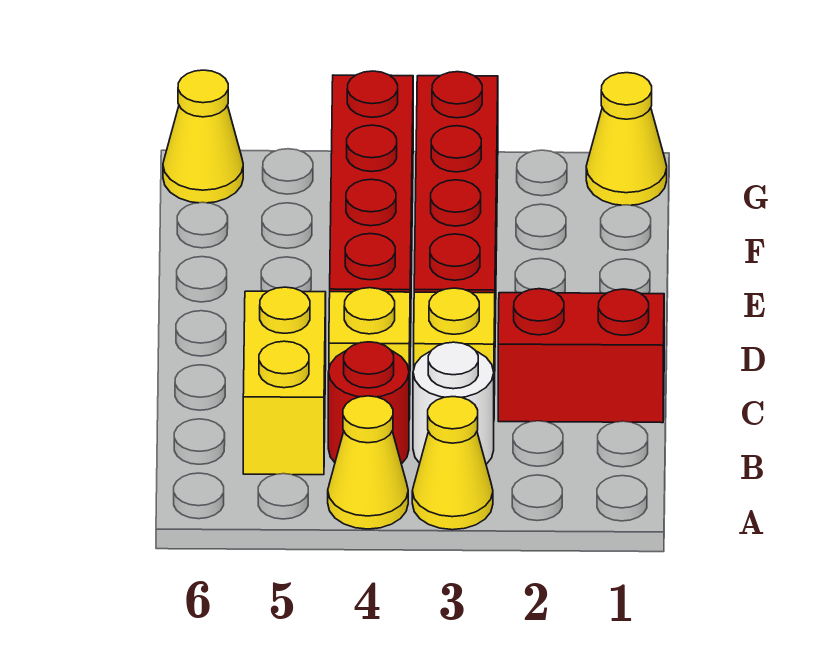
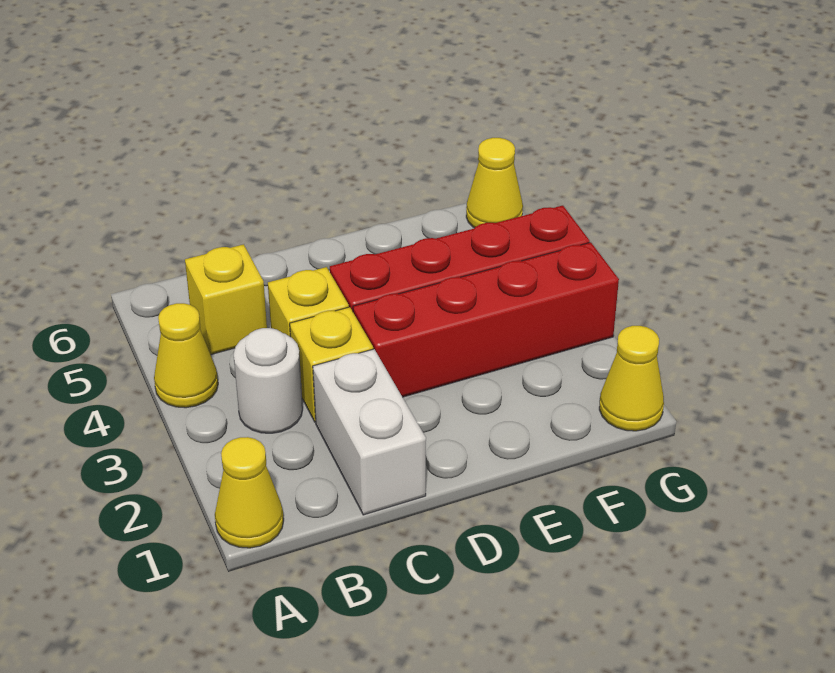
yellow 1x1 cone [412,397,493,530] -> yellow 1x1 cone moved to [215,437,284,548]
red 1x1 round brick [328,342,409,464] -> none
yellow 1x2 brick [243,287,326,475] -> yellow 1x1 brick [185,244,267,355]
red 1x2 brick [498,289,664,423] -> white 1x2 brick [313,349,426,515]

